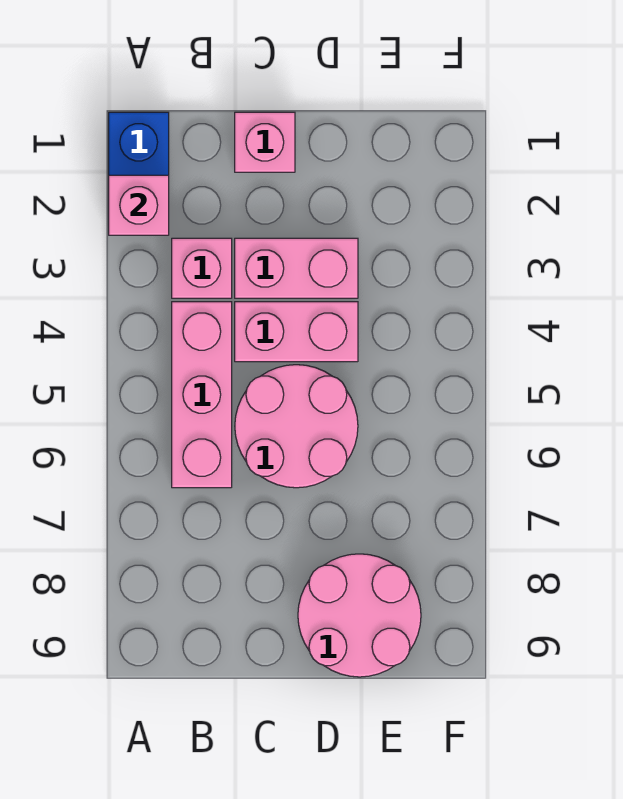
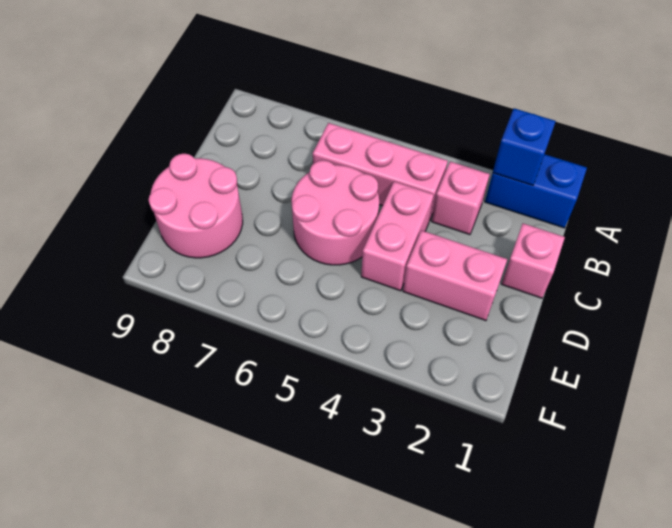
pink 1x1 brick [109,175,169,235] -> blue 1x1 brick [493,108,556,185]
pink 1x2 brick [235,238,358,298] -> pink 1x2 brick turned to [403,230,507,321]

